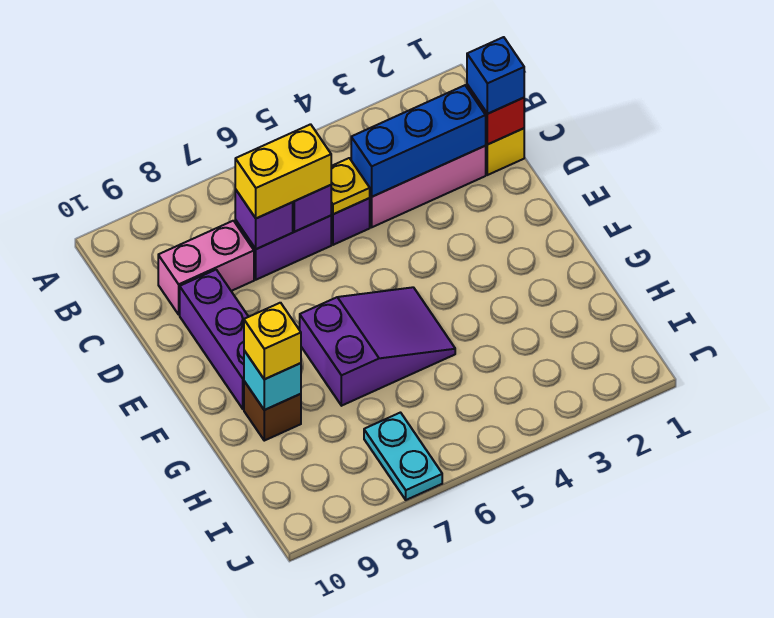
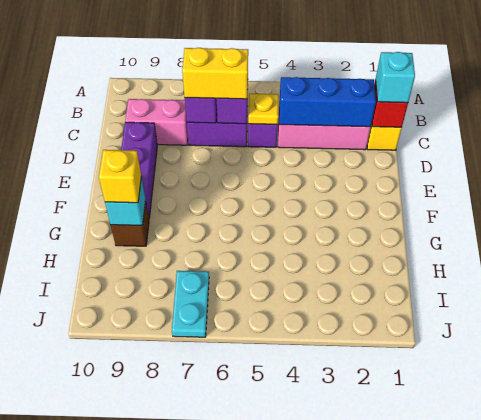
blue 1x1 brick [467,37,524,114] -> cyan 1x1 brick [376,52,415,103]
purple 2x3 slope [300,287,455,406] -> none

